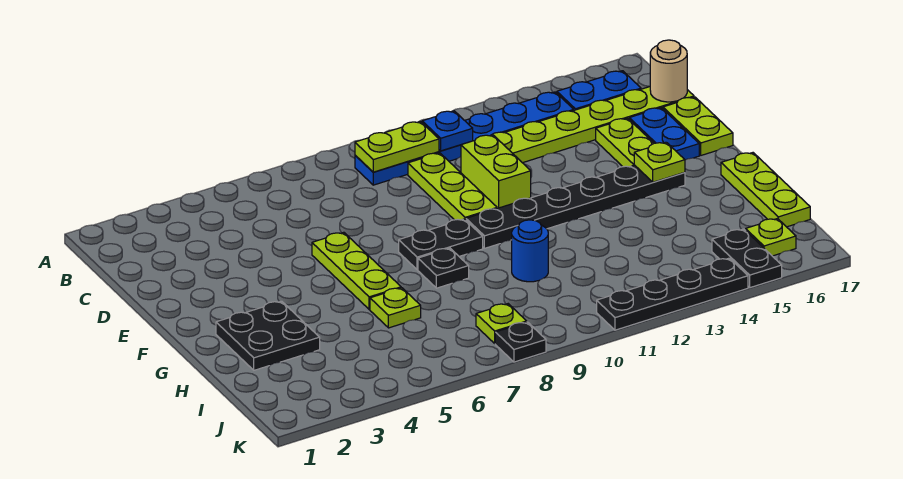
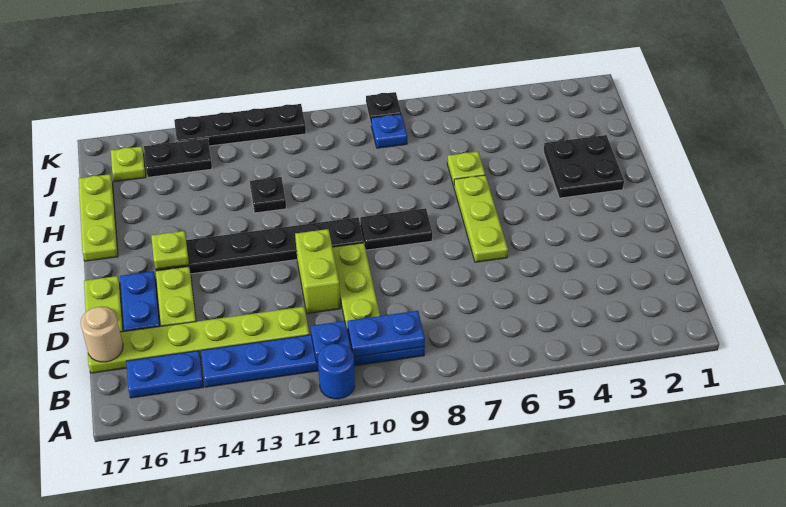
lime 1x2 plate [355,121,439,172] -> blue 1x2 plate [347,311,425,357]
black 1x1 plate [418,248,469,288] -> black 1x1 plate moved to [250,177,286,213]
blue 1x1 round brick [512,220,548,282] -> blue 1x1 round brick moved to [318,344,355,399]
lime 1x1 plate [476,304,527,343] -> blue 1x1 plate [371,114,407,148]
black 1x2 plate [712,229,782,288] -> black 1x2 plate turned to [144,138,212,177]

